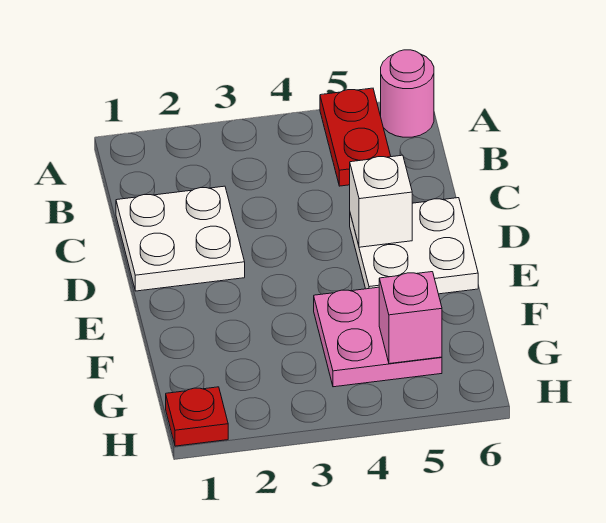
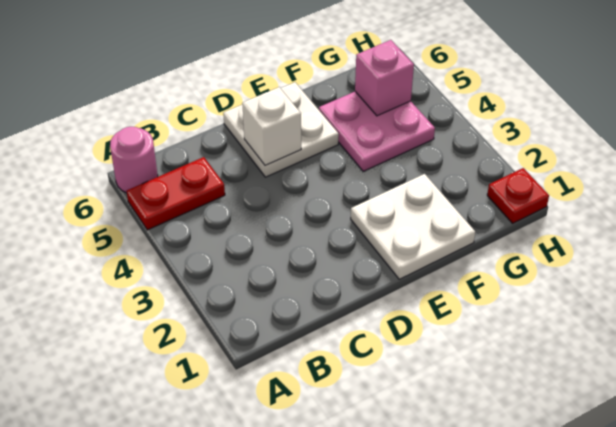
white 2x2 plate [116,186,245,291] -> white 2x2 plate moved to [351,174,475,279]

